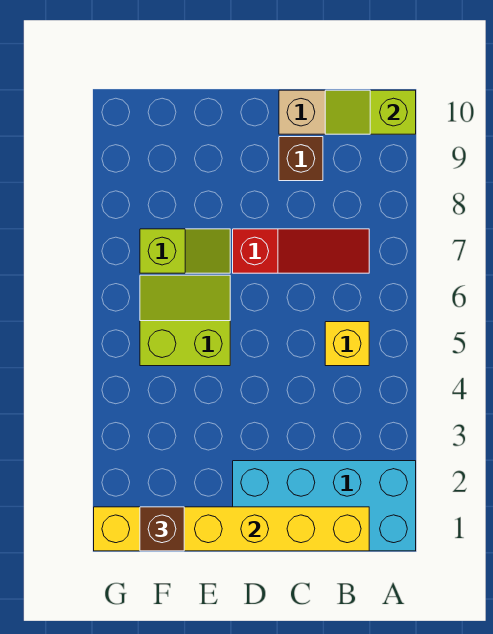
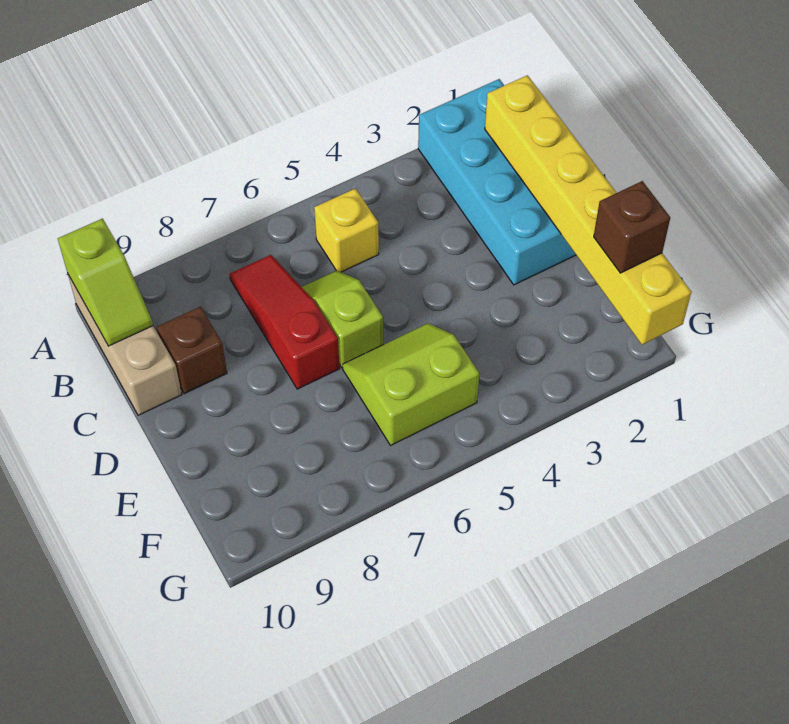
lime 2x2 slope [140,275,230,366] -> lime 2x2 slope turned to [343,323,479,445]
lime 1x2 slope [140,229,230,273] -> lime 1x2 slope moved to [302,271,383,368]

